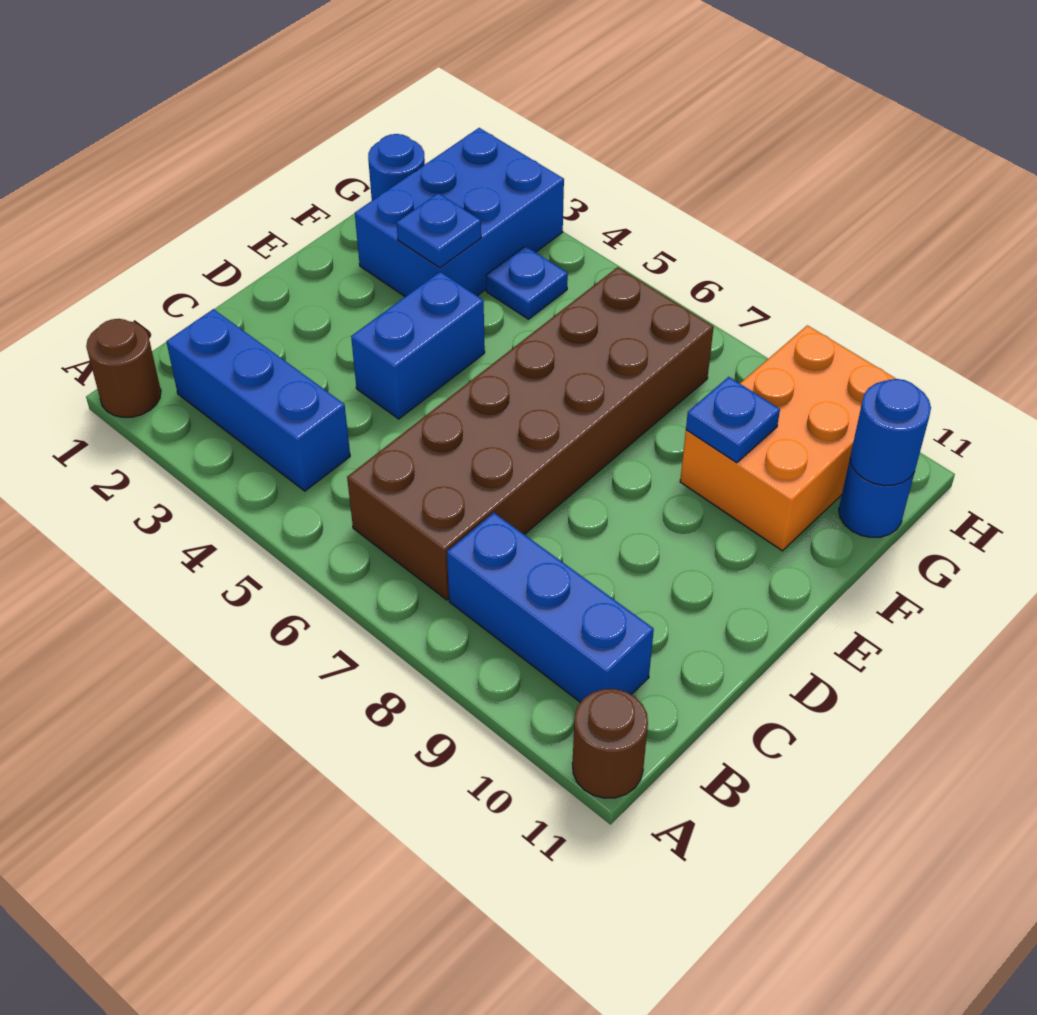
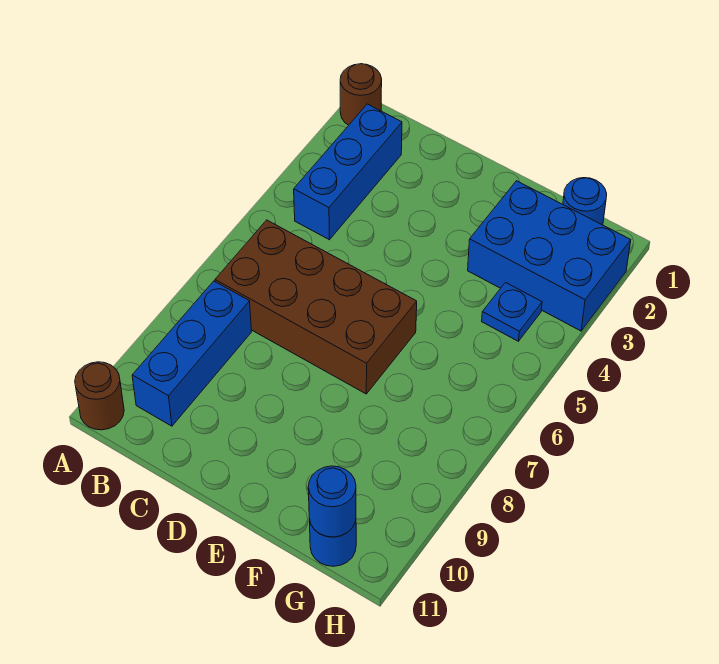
brown 2x6 brick [347,267,714,600] -> brown 2x4 brick [215,220,417,394]
blue 1x2 brick [351,272,485,419] -> none
blue 1x1 plate [396,193,481,268] -> none
orange 2x3 brick [680,325,896,551] -> none
blue 1x1 plate [686,377,780,463] -> none

